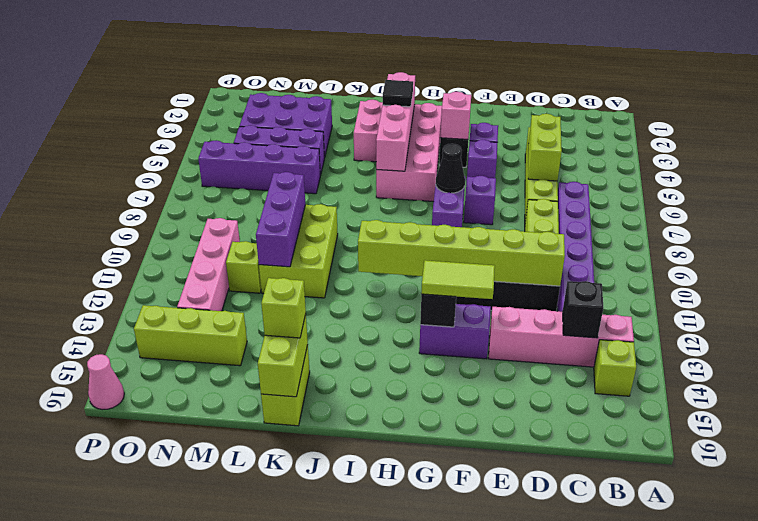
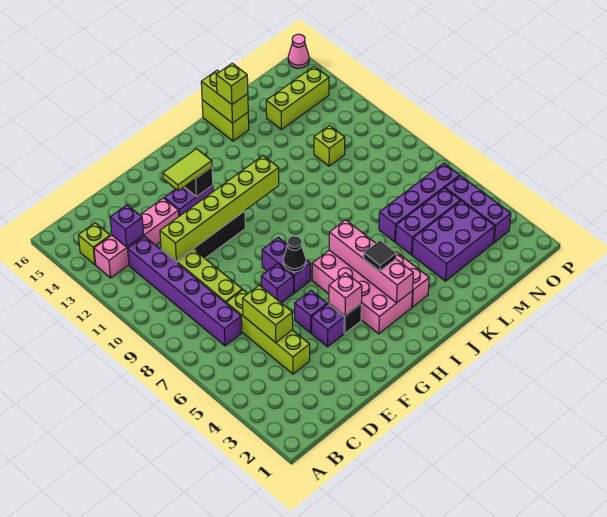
black 1x1 brick [562,281,604,338] -> purple 1x1 brick [110,205,144,247]
lime 2x3 brick [259,204,338,298] -> none
purple 1x3 brick [256,172,305,267] -> purple 1x3 brick moved to [445,176,511,243]
pink 1x4 brick [177,218,240,311] -> none

